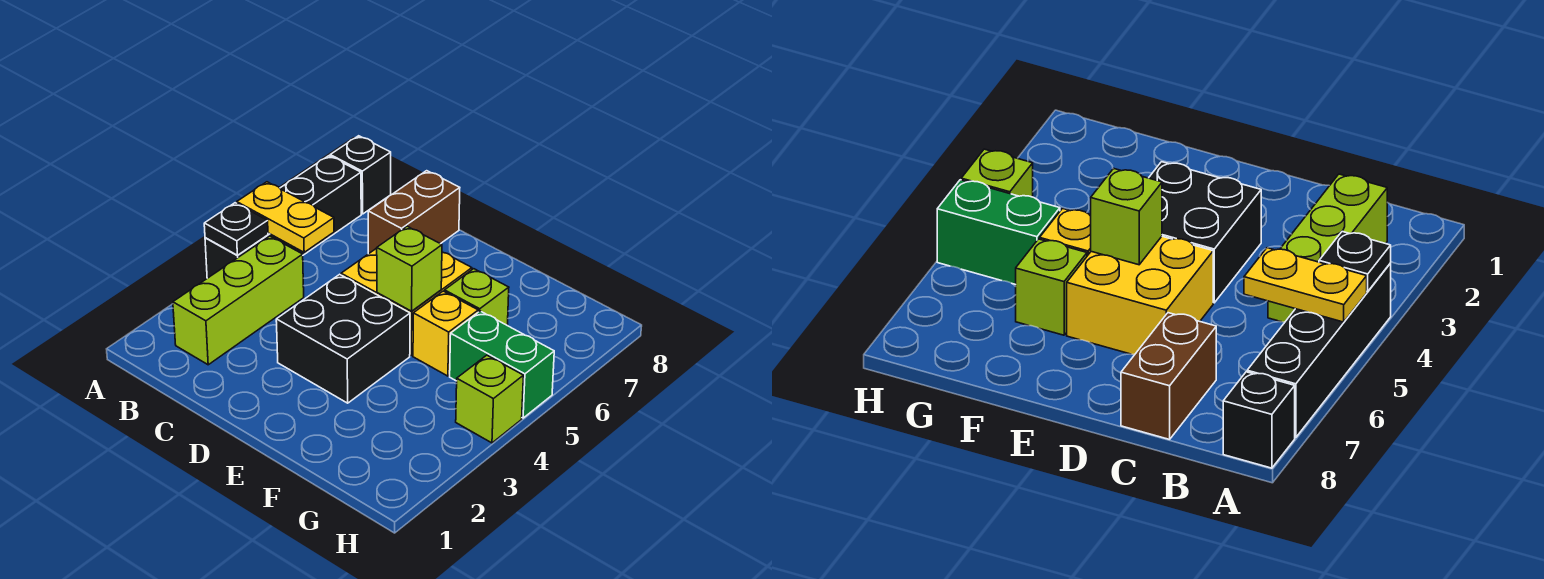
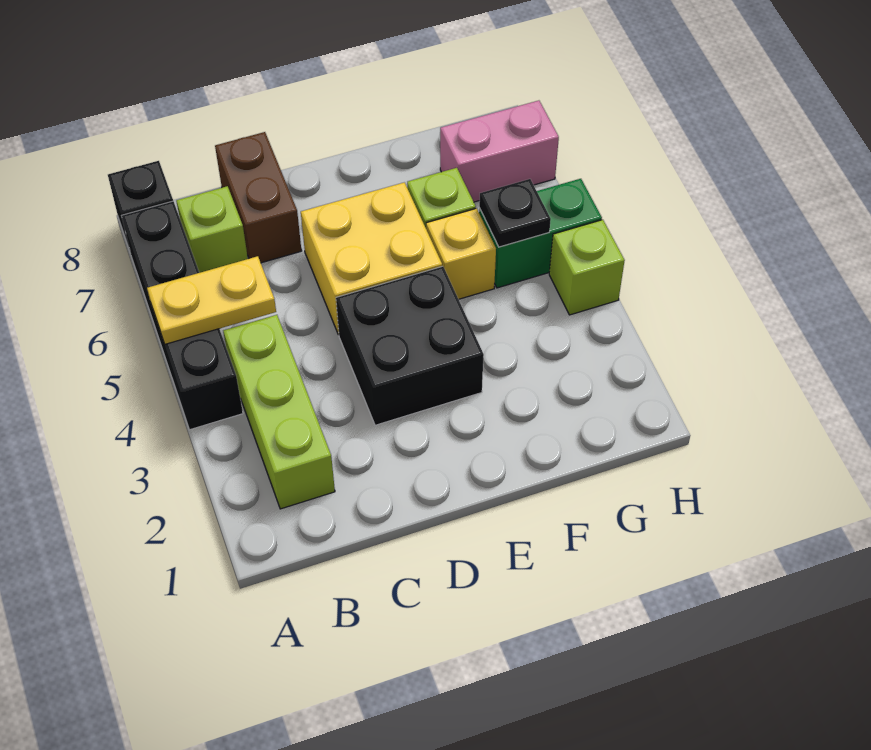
black 1x1 plate [204,203,268,255] -> black 1x1 plate moved to [479,179,551,247]
lime 1x1 brick [377,226,442,311] -> lime 1x1 brick moved to [176,186,248,273]
none -> pink 1x2 brick [440,101,559,202]

